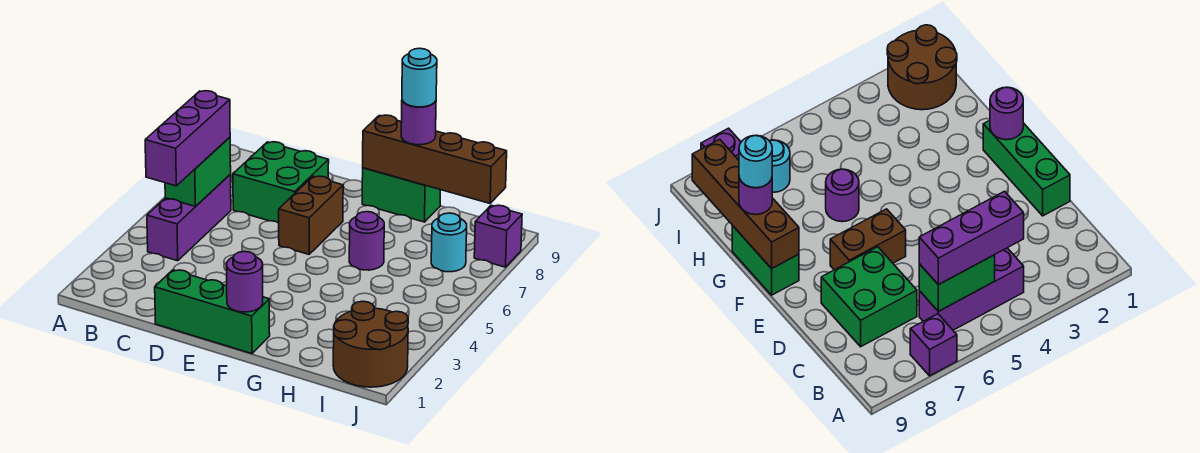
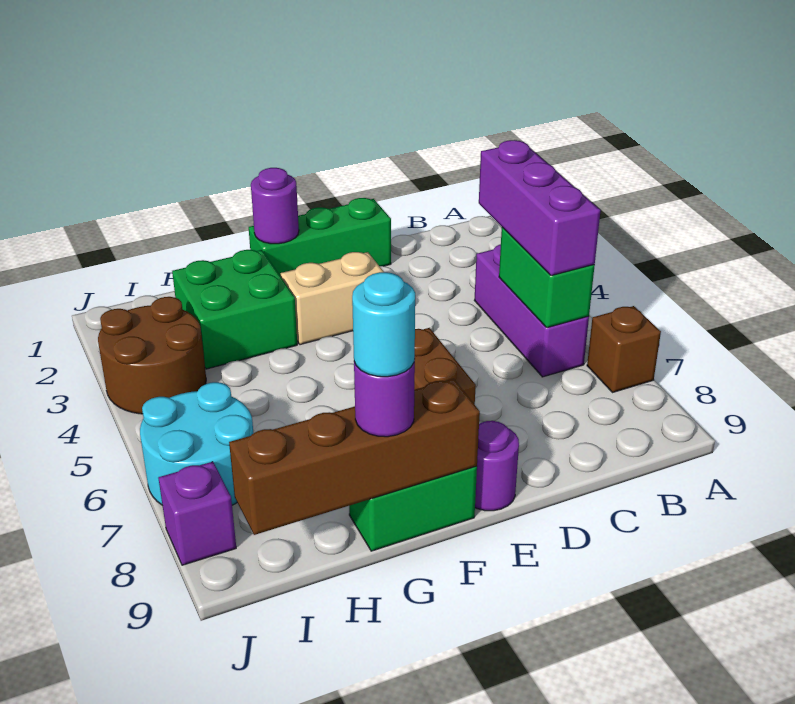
purple 1x1 brick [910,314,957,376] -> brown 1x1 brick [587,306,661,393]
green 2x2 brick [233,142,329,223] -> green 2x2 brick moved to [172,250,297,369]
none -> tan 1x2 brick [281,252,384,345]
purple 1x1 round brick [349,212,384,270] -> purple 1x1 round brick moved to [475,421,519,511]
brown 2x2 round brick [333,301,408,387] -> brown 2x2 round brick moved to [98,297,206,414]
cyan 1x1 round brick [431,213,467,272] -> cyan 2x2 round brick [140,382,253,505]

